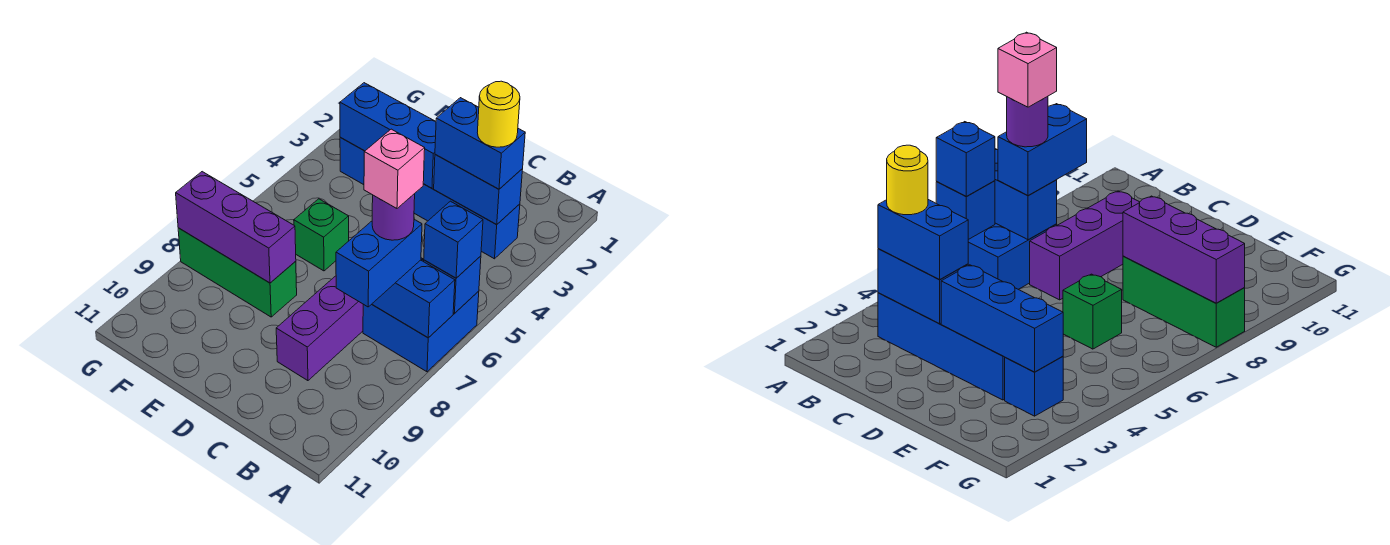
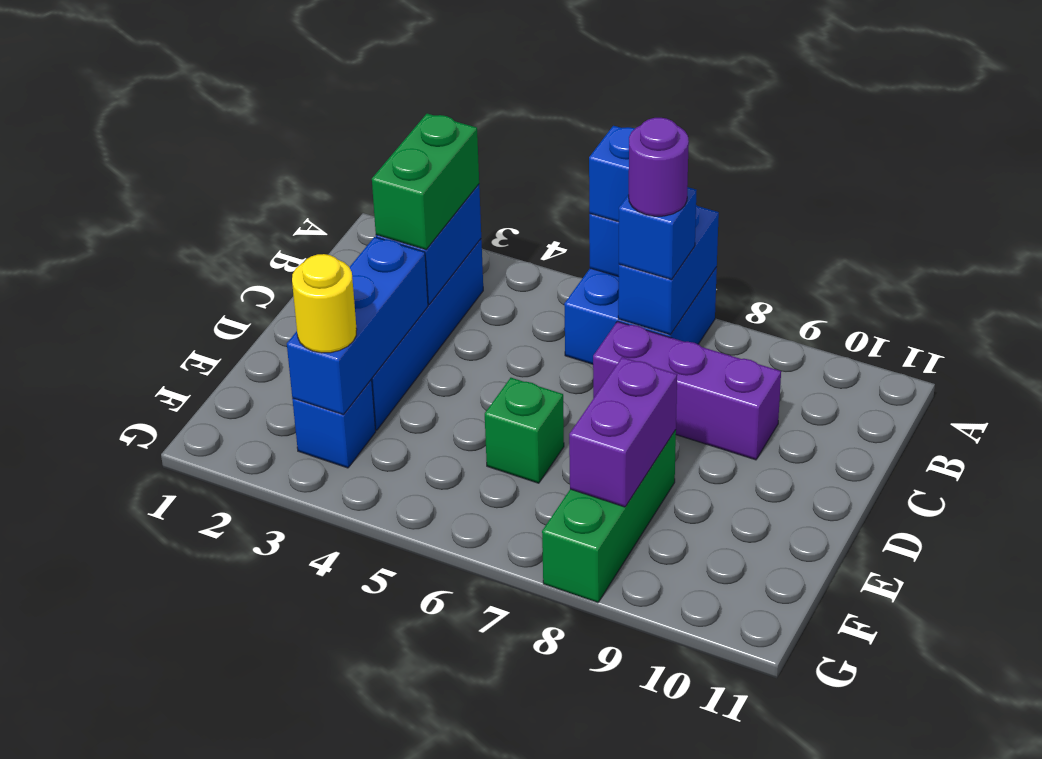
blue 1x2 brick [435,98,525,189] -> green 1x2 brick [372,114,479,250]
yellow 1x1 round brick [477,81,520,147] -> yellow 1x1 round brick moved to [292,254,357,353]
blue 1x2 brick [336,219,422,307] -> blue 1x1 brick [619,187,697,280]
pink 1x1 brick [364,129,425,208] -> none
purple 1x3 brick [176,172,296,283] -> purple 1x2 brick [569,357,677,507]

